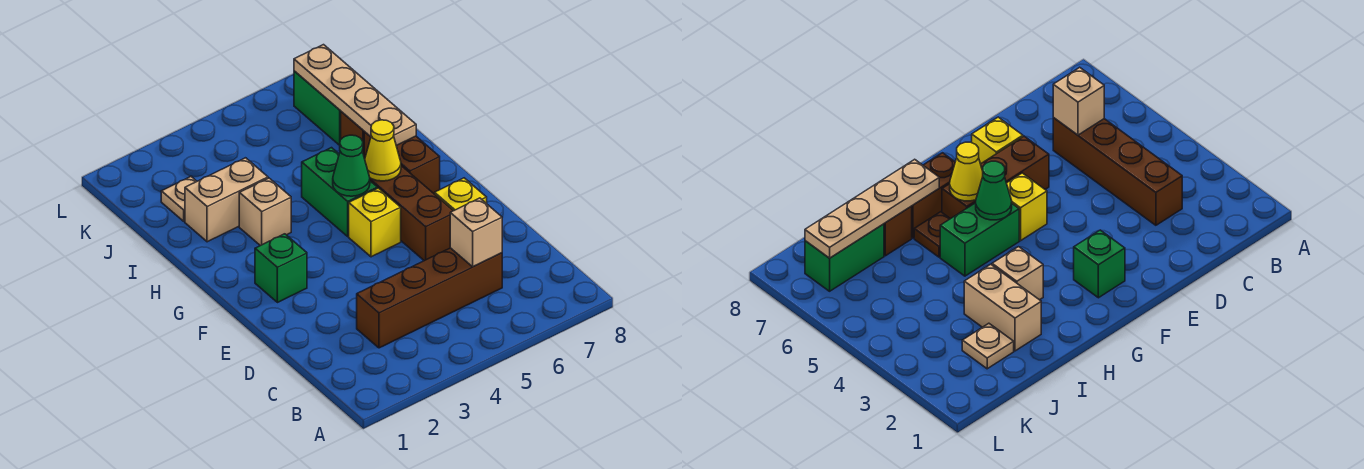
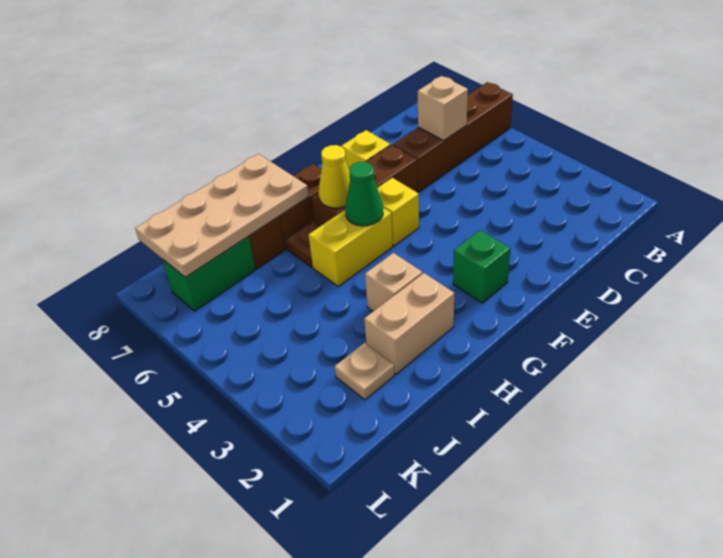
brown 1x4 brick [357,248,502,348] -> brown 1x4 brick turned to [393,82,513,192]
green 1x2 brick [302,148,377,236] -> yellow 1x2 brick [309,208,393,286]
tan 1x4 plate [294,45,416,146] -> tan 2x4 plate [135,154,309,277]
tan 1x2 brick [185,158,268,242] -> tan 1x2 brick turned to [364,273,454,374]

